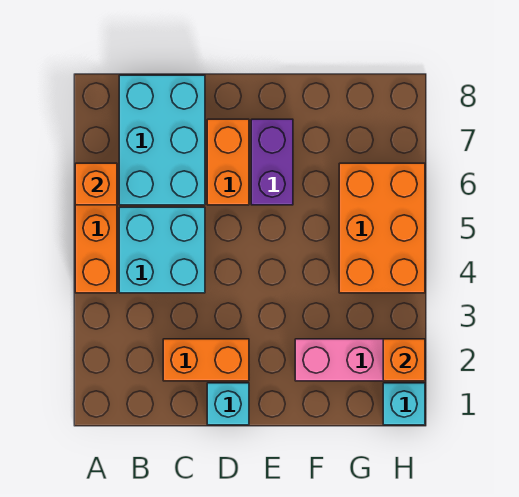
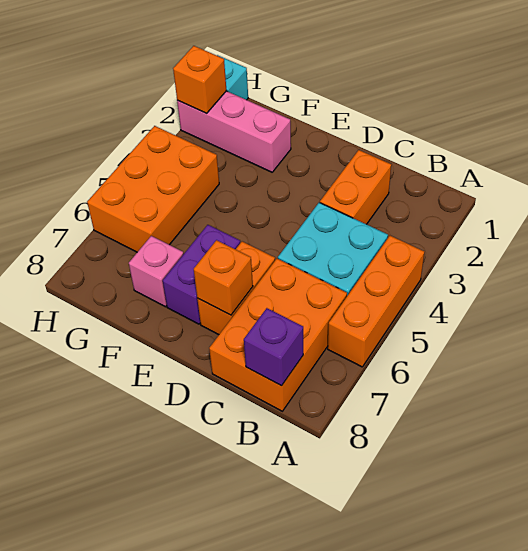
orange 1x1 brick [75,163,117,205] -> orange 1x1 brick moved to [194,240,253,315]
cyan 2x3 brick [119,75,205,205] -> orange 2x3 brick [209,259,347,411]
none -> purple 1x1 brick [244,308,303,386]
orange 1x2 brick [163,339,249,381] -> orange 1x2 brick turned to [320,150,391,224]
cyan 1x1 brick [207,383,249,425] -> none
none -> pink 1x1 brick [129,236,184,307]

